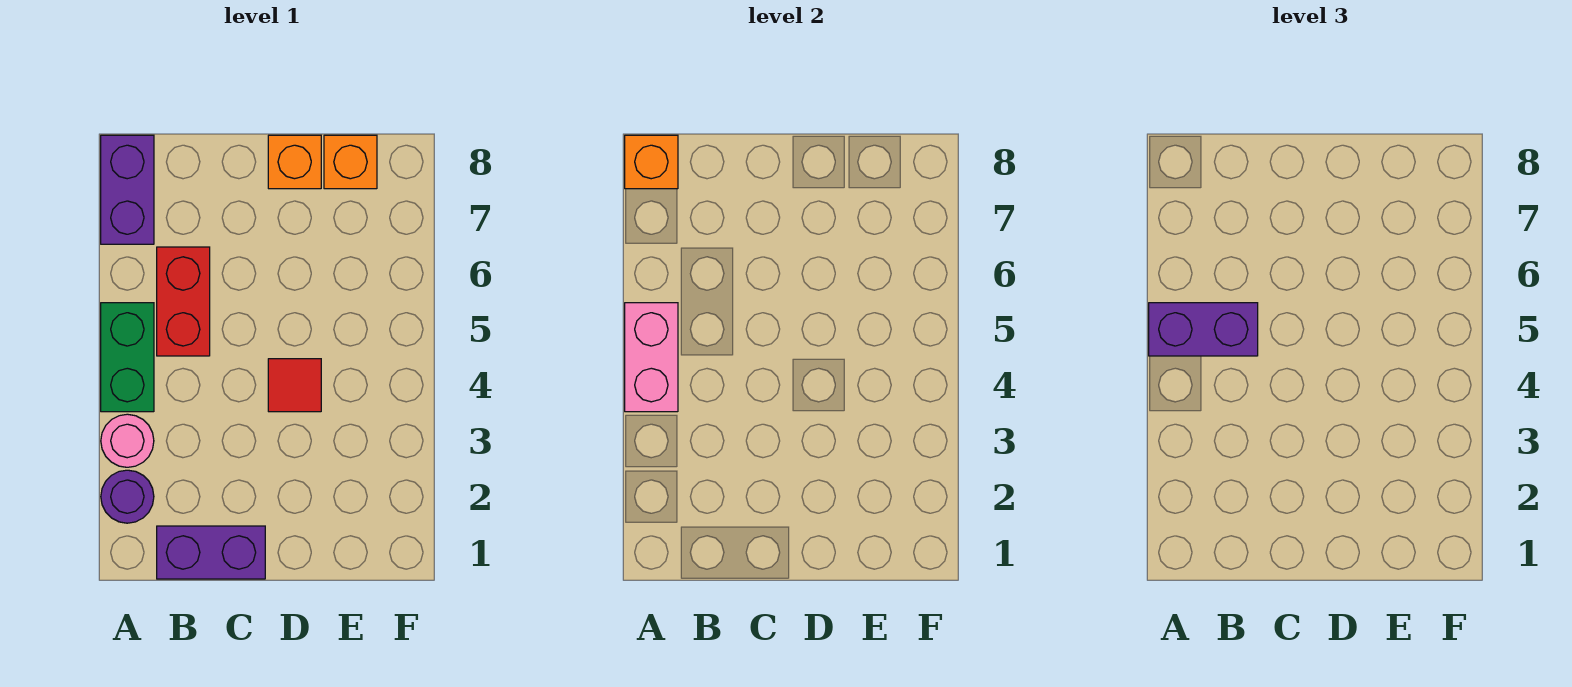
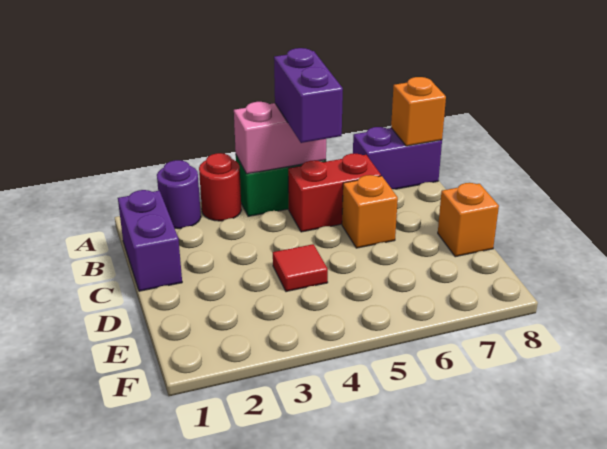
pink 1x1 round brick [101,414,154,467] -> red 1x1 round brick [199,153,241,221]
orange 1x1 brick [324,135,377,189] -> orange 1x1 brick moved to [342,175,398,248]

